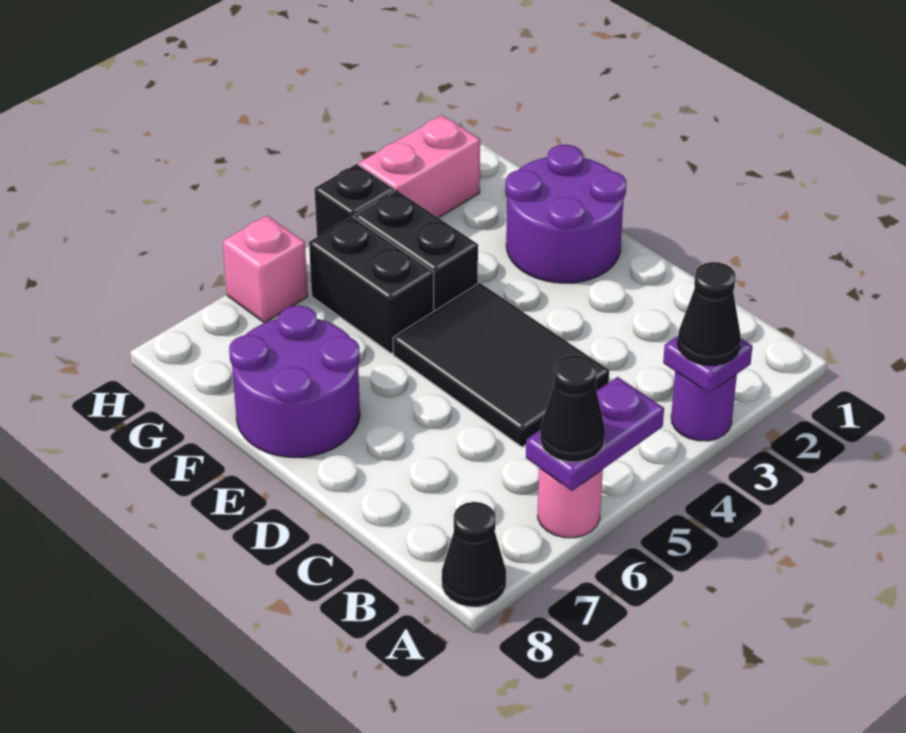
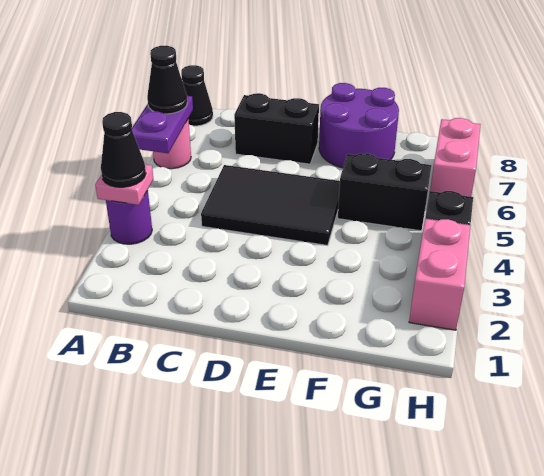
purple 1x1 plate [663,336,753,393] -> pink 1x1 plate [95,164,153,205]
purple 2x2 round brick [506,145,626,283] -> none
black 1x2 brick [355,190,478,311] -> black 1x2 brick moved to [234,93,319,164]
pink 1x1 brick [223,216,308,323] -> pink 1x2 brick [430,118,481,197]

